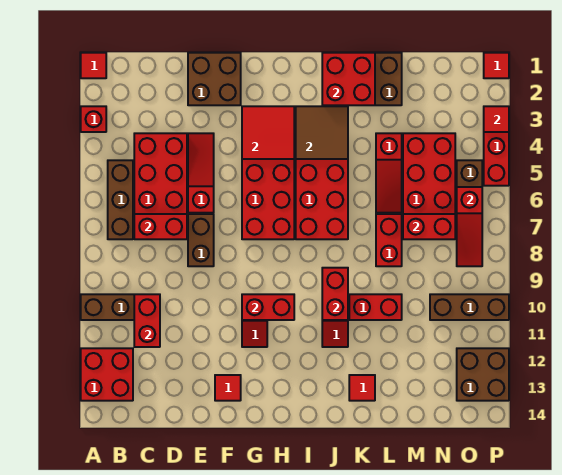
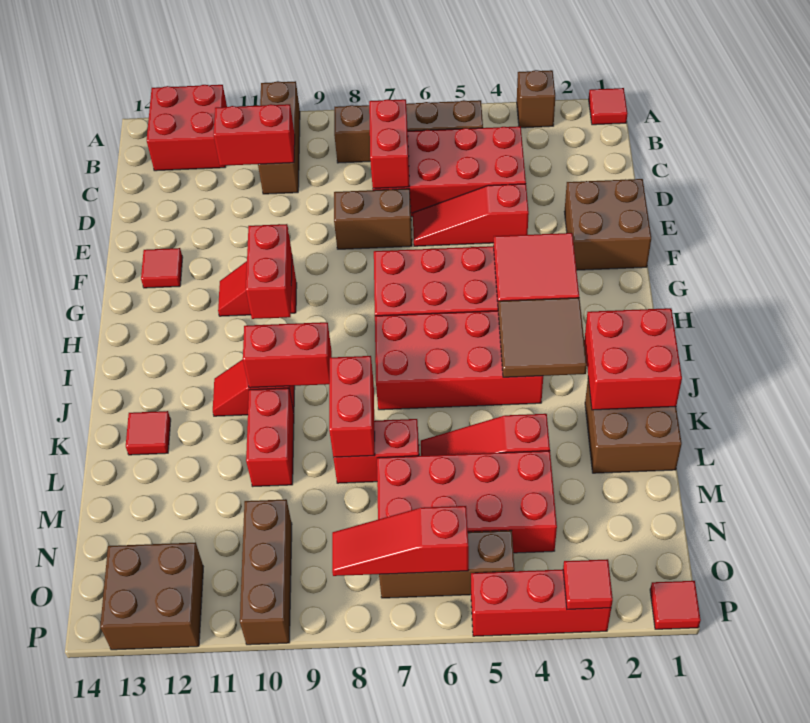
red 1x1 brick [81,106,106,132] -> brown 1x1 brick [517,70,555,128]
brown 1x3 brick [108,160,133,239] -> brown 1x4 brick [334,100,483,163]
red 1x3 slope [188,133,214,213] -> red 1x3 slope turned to [413,184,529,246]
red 1x2 brick [403,214,455,239] -> red 1x2 brick moved to [329,356,375,457]

